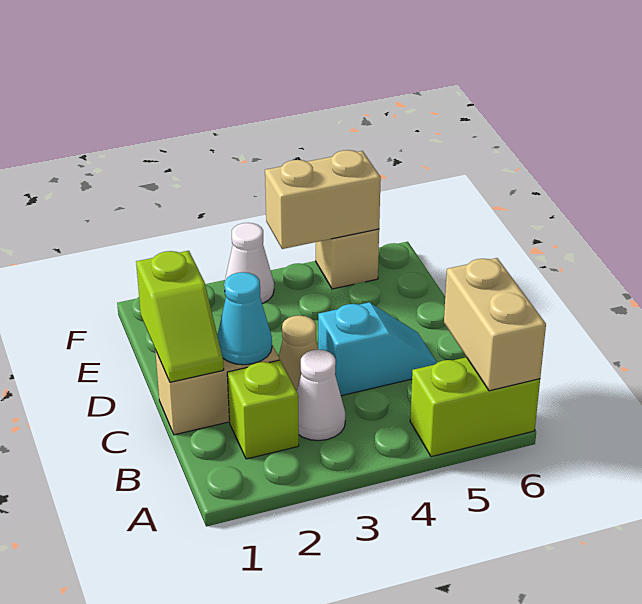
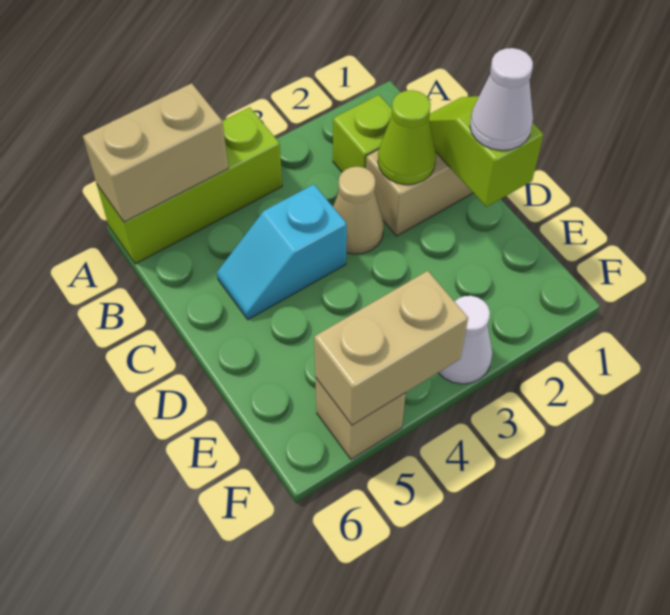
lime 1x2 brick [410,357,540,457] -> lime 1x3 brick [97,107,282,264]
tan 1x2 brick [444,258,546,391] -> tan 1x2 brick turned to [83,83,228,222]
white 1x1 cone [297,350,345,441] -> white 1x1 cone moved to [470,48,533,151]
cyan 1x1 cone [217,272,272,365] -> lime 1x1 cone [378,90,436,185]

